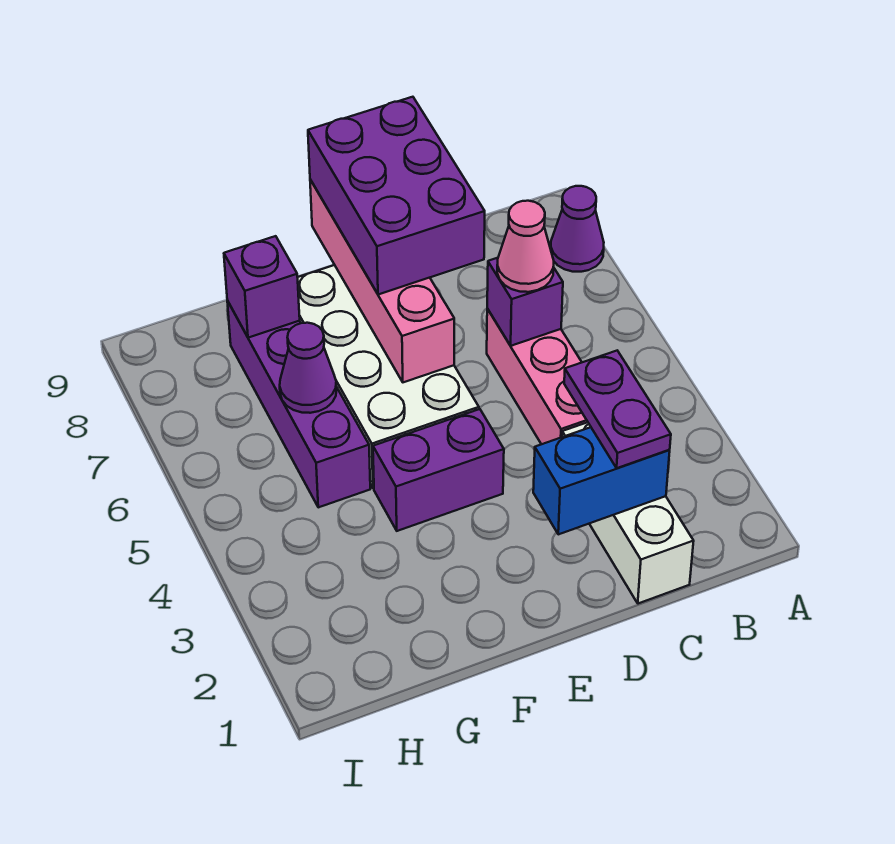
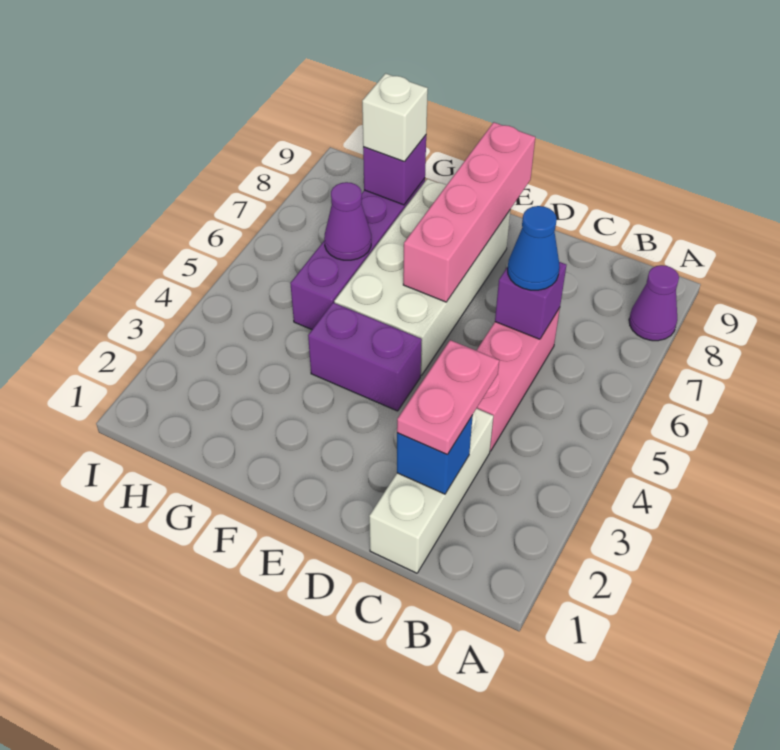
blue 1x2 brick [533,427,670,534] -> blue 1x1 brick [397,415,473,494]
purple 1x2 plate [564,351,671,468] -> pink 1x2 plate [397,340,499,455]
pink 1x1 cone [497,201,554,292] -> blue 1x1 cone [508,206,560,290]
purple 2x3 brick [308,97,485,295] -> none
none -> white 1x1 brick [362,73,428,162]

